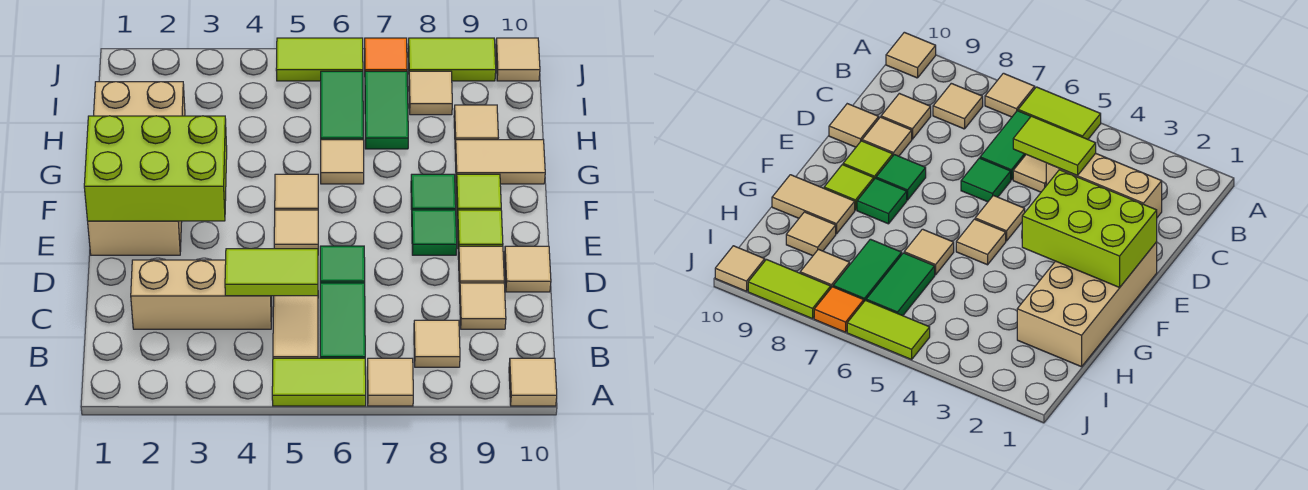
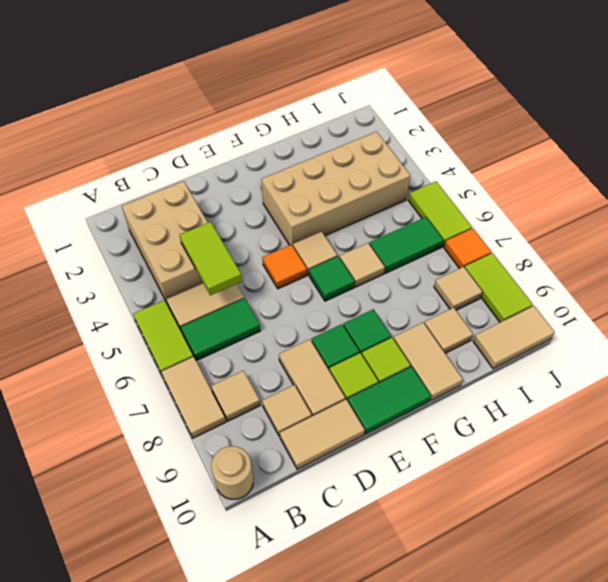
tan 1x1 tile [367,358,413,406] -> tan 1x2 tile [161,356,226,438]
tan 1x1 tile [509,358,557,406] -> tan 1x1 round brick [211,446,253,499]
tan 1x3 brick [131,260,272,329] -> tan 2x3 brick [122,181,208,303]
green 1x1 tile [320,246,365,283] -> green 1x1 tile moved to [309,256,355,301]
tan 1x1 tile [458,246,504,291] -> tan 1x2 tile [279,339,345,416]
tan 1x1 tile [504,246,551,292] -> tan 1x2 tile [280,399,365,469]
tan 2x4 brick [88,82,185,255] -> tan 2x4 brick moved to [261,132,410,246]
lime 2x3 brick [84,116,227,221] -> none
tan 1x1 tile [274,210,318,249] -> orange 1x1 tile [262,245,307,289]
green 1x2 tile [365,71,408,149] -> green 1x2 tile moved to [348,367,431,434]
tan 1x1 tile [496,38,540,81] -> tan 1x2 tile [473,306,555,369]

